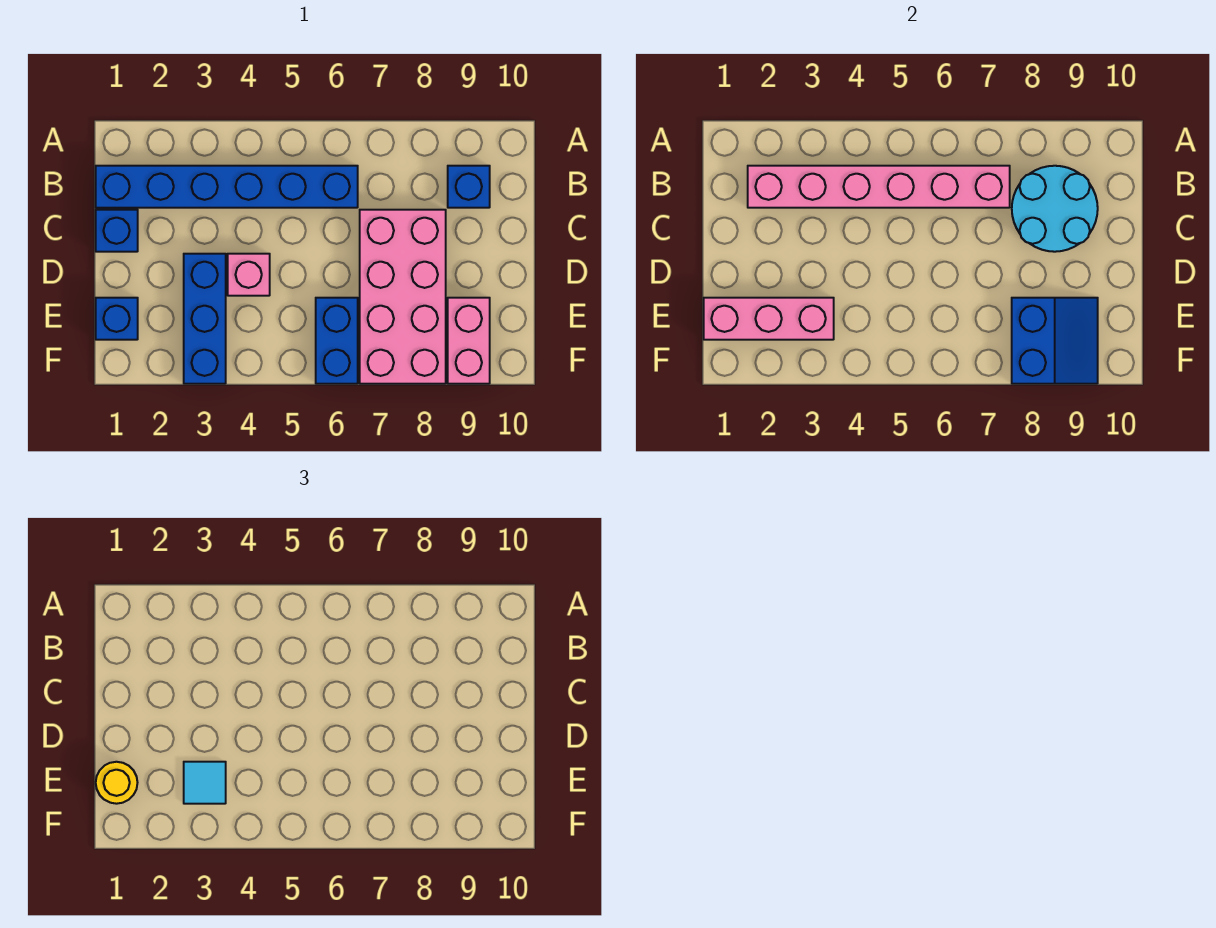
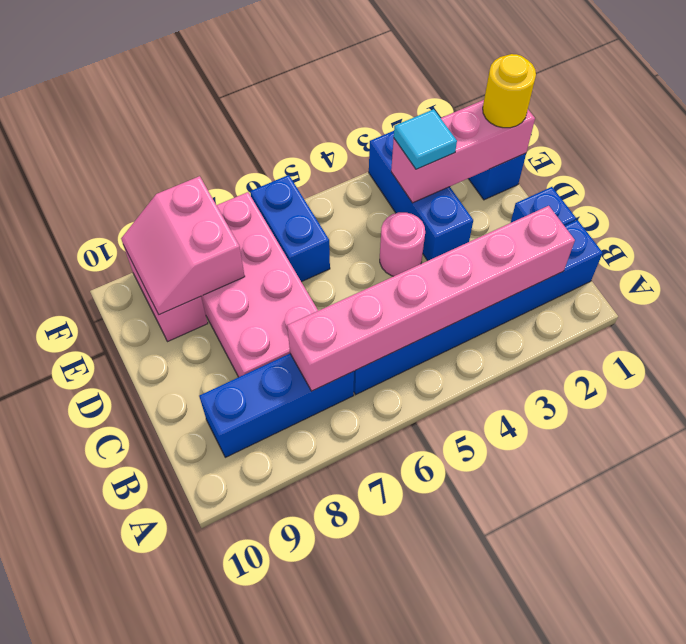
cyan 2x2 round brick [1012,166,1098,252] -> none
blue 1x1 brick [448,166,490,208] -> blue 1x3 brick [199,354,354,457]
pink 1x1 brick [228,254,270,296] -> pink 1x1 round brick [380,212,425,276]
blue 2x2 slope [1012,298,1098,384] -> pink 2x2 slope [121,176,245,315]

